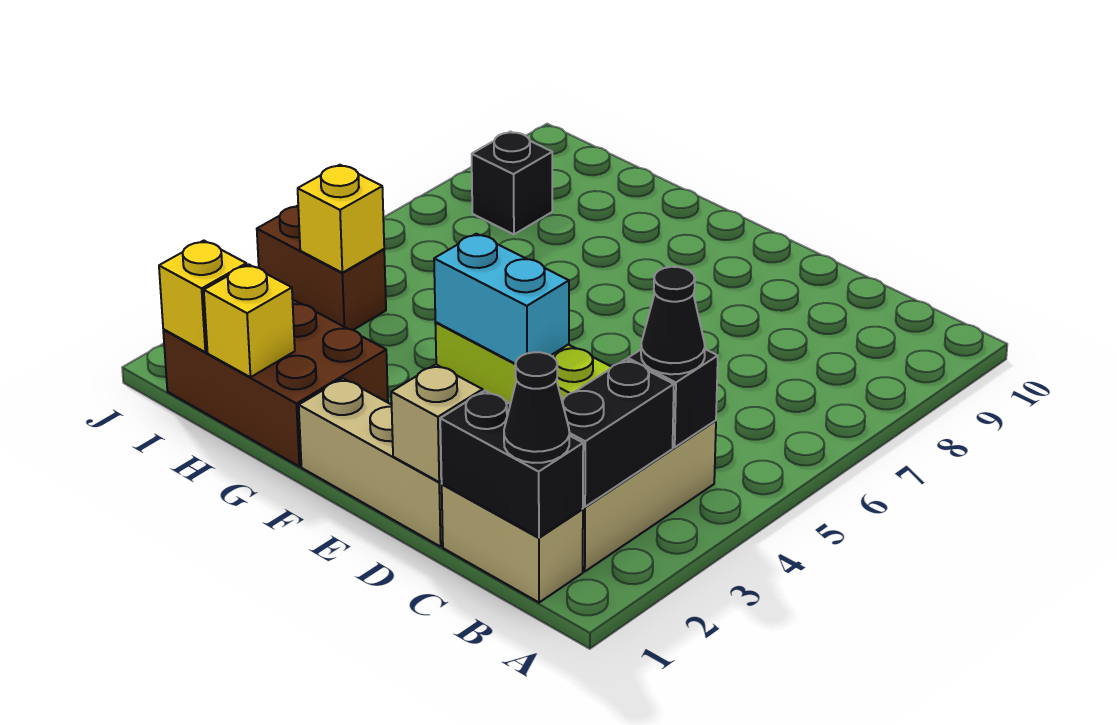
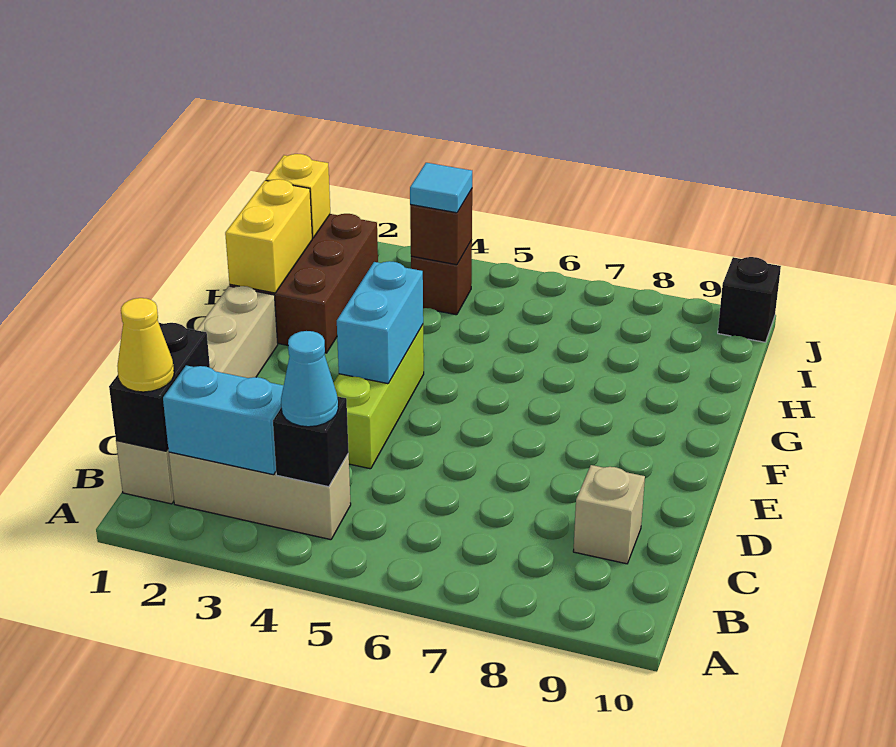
black 1x1 cone [504,352,569,463] -> yellow 1x1 cone [117,298,174,392]
black 1x2 brick [562,359,674,507] -> cyan 1x2 brick [163,365,284,475]
black 1x1 cone [641,267,705,374] -> cyan 1x1 cone [281,331,338,427]
tan 1x1 brick [391,365,483,482] -> tan 1x1 brick moved to [573,465,645,564]
yellow 1x1 brick [204,264,295,377] -> yellow 1x2 brick [225,179,312,293]
brown 1x2 brick [257,206,386,330] -> brown 1x1 brick [411,240,472,315]
yellow 1x1 brick [298,165,384,273] -> brown 1x1 brick [410,189,472,265]
none -> cyan 1x1 tile [410,163,472,213]
black 1x1 brick [472,132,552,234] -> black 1x1 brick moved to [718,257,781,342]

